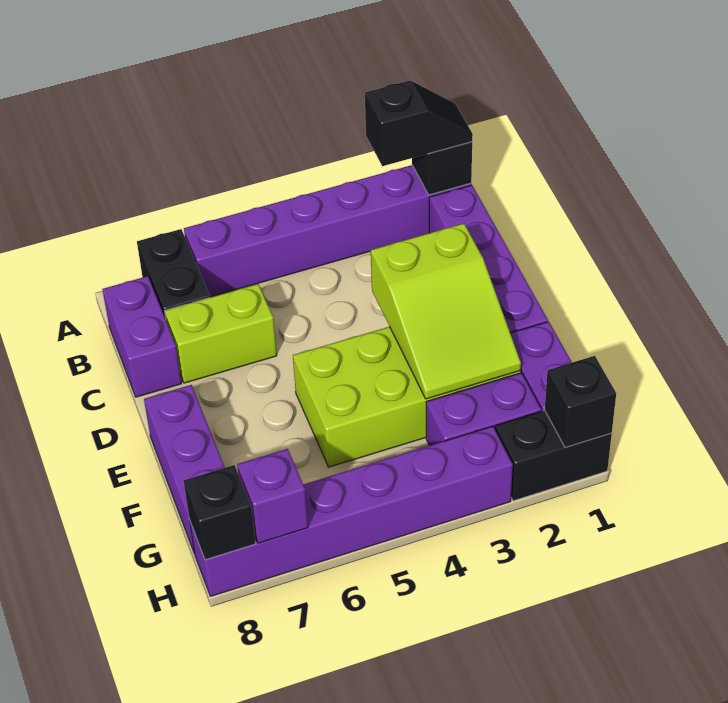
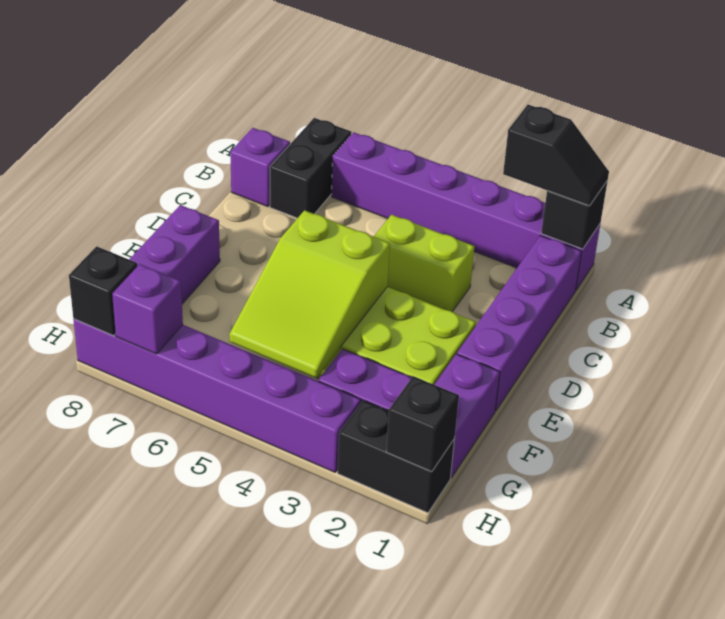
purple 1x2 brick [102,276,182,397] -> purple 1x1 brick [230,128,290,207]
lime 1x2 brick [165,284,277,383] -> lime 1x2 brick moved to [374,215,474,312]
lime 2x3 slope [371,224,521,399] -> lime 2x3 slope moved to [229,210,390,378]

